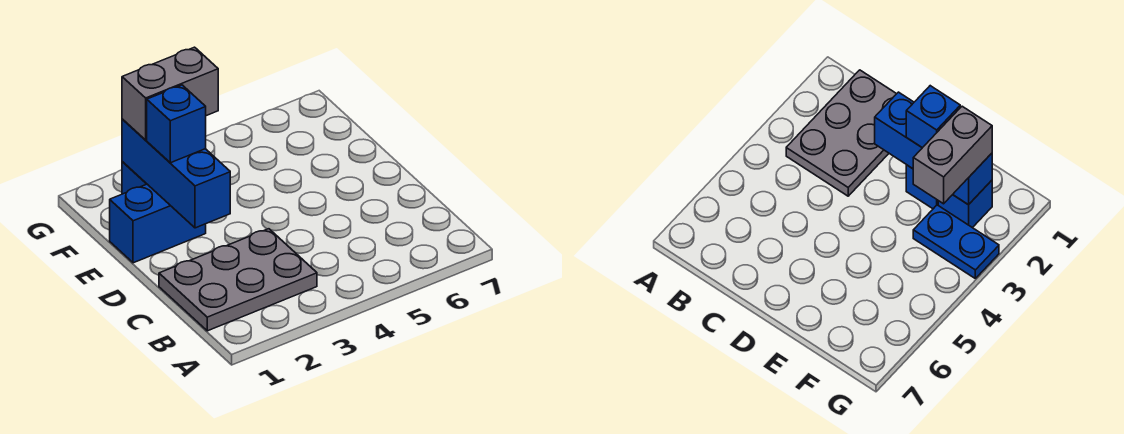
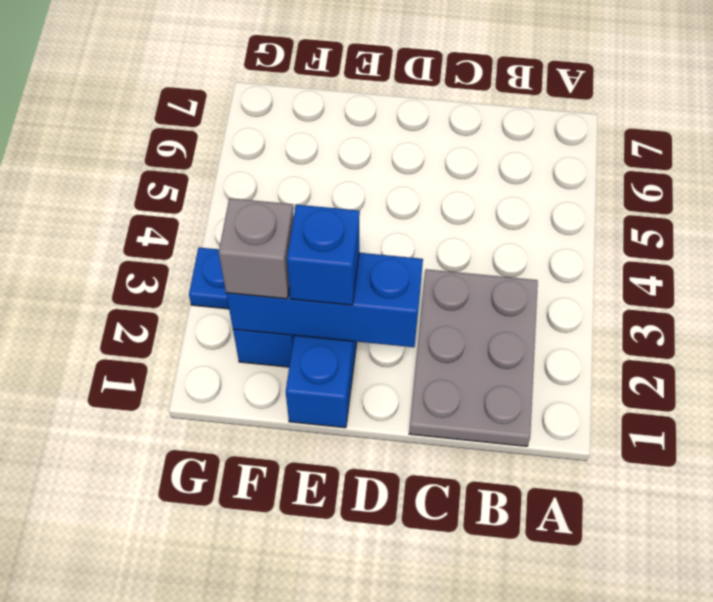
grey 1x2 brick [122,47,218,140] -> grey 1x1 brick [219,198,294,299]

